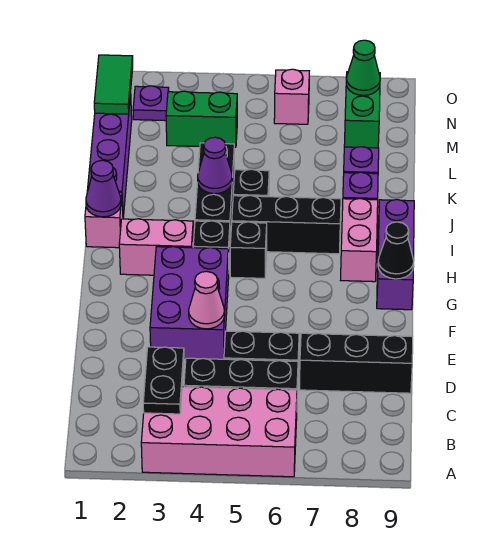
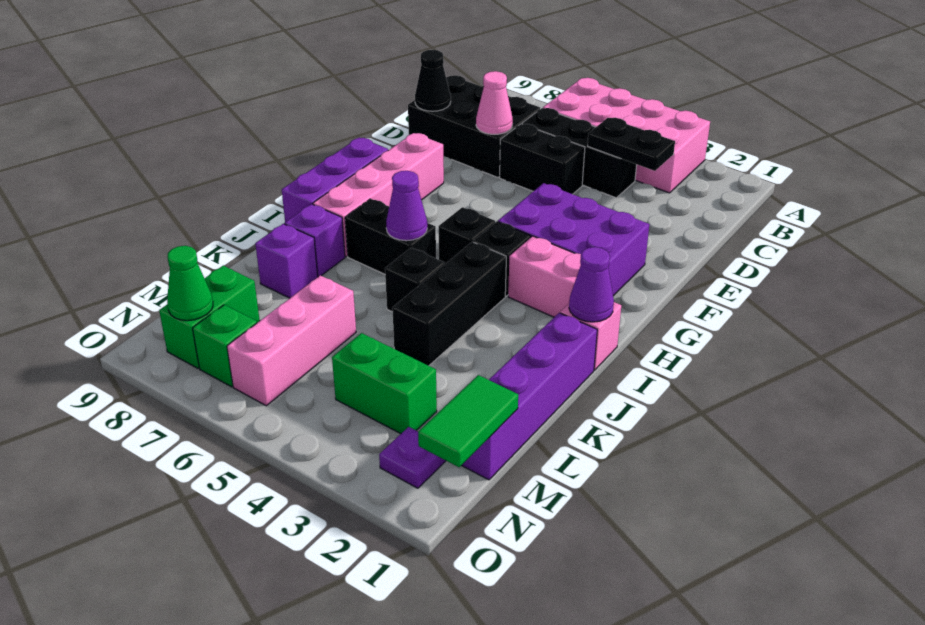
black 1x2 plate [143,347,184,414] -> black 1x2 plate turned to [588,118,675,171]
black 1x3 brick [300,333,413,393] -> black 2x3 brick [408,75,540,177]
purple 2x3 brick [150,247,229,359] -> purple 2x3 brick turned to [498,183,650,296]
pink 1x1 cone [189,271,224,329] -> pink 1x1 cone moved to [476,71,513,134]
black 1x1 cone [378,222,414,279] -> black 1x1 cone moved to [415,50,451,111]
pink 1x2 brick [341,199,378,282] -> pink 1x4 brick [313,133,444,256]
black 1x3 brick [232,195,341,254] -> black 1x2 brick [345,199,436,274]
purple 1x1 cone [198,137,232,194] -> purple 1x1 cone moved to [386,171,427,241]
pink 1x1 brick [274,69,309,124] -> pink 1x3 brick [227,275,356,406]
none -> green 1x1 brick [193,305,257,387]

